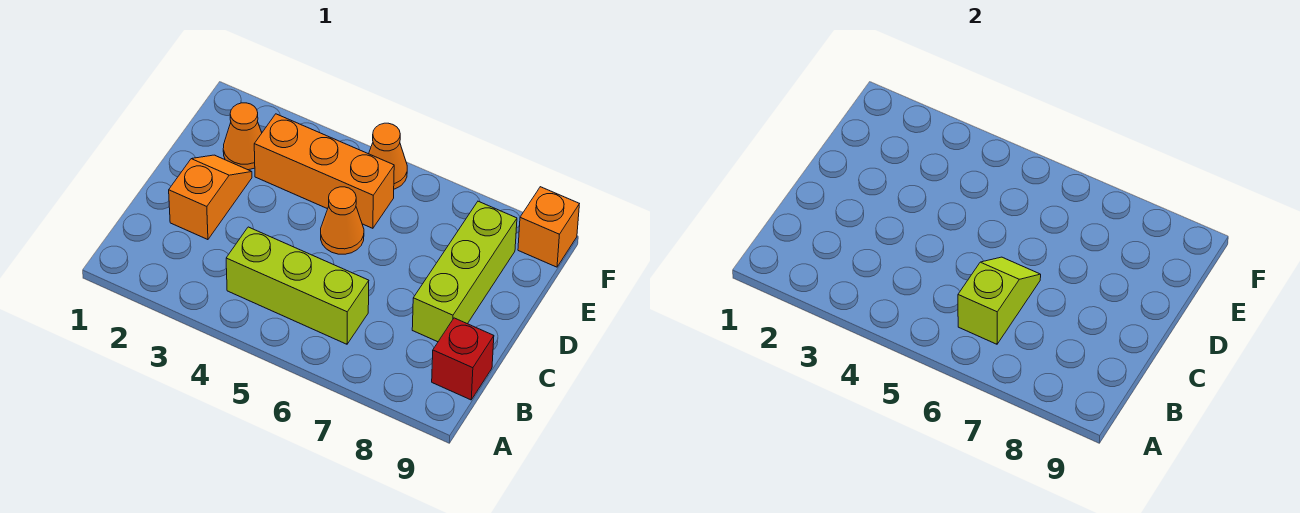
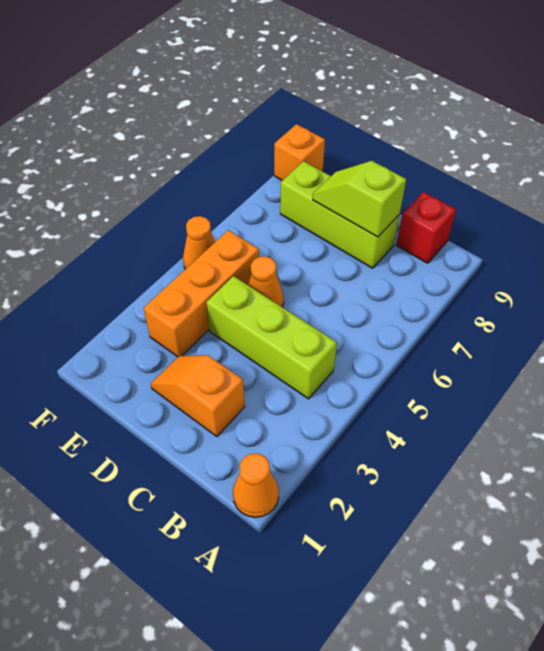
lime 1x3 brick [226,227,369,344] -> lime 1x3 brick turned to [206,276,337,399]
lime 1x2 slope [958,257,1041,344] -> lime 1x2 slope moved to [313,161,406,237]
orange 1x1 cone [223,103,262,170] -> orange 1x1 cone moved to [233,453,279,517]

